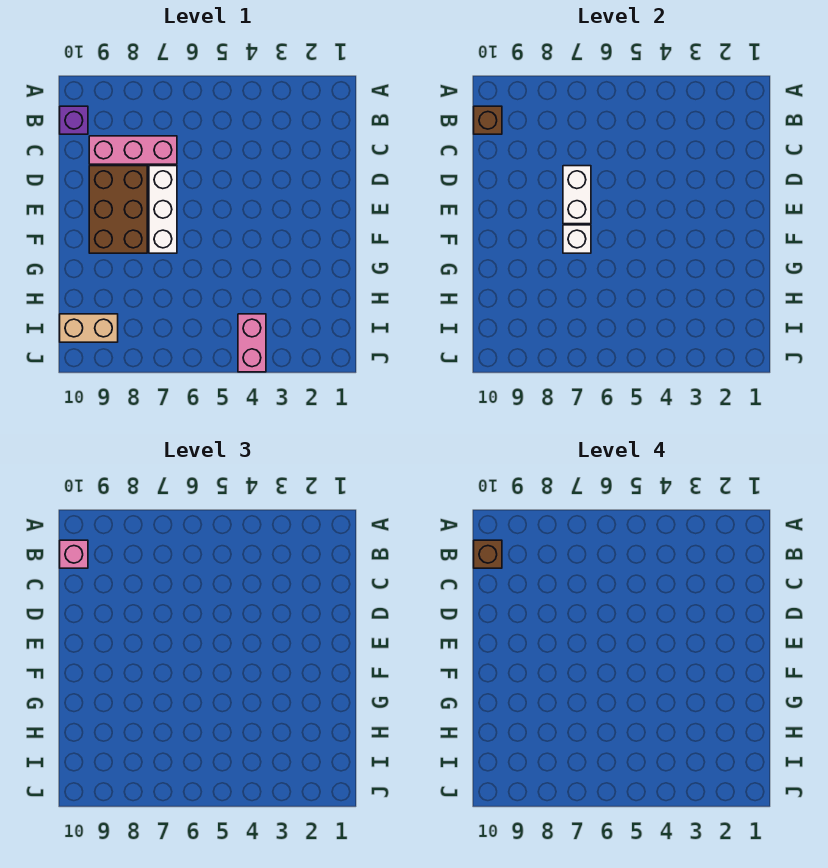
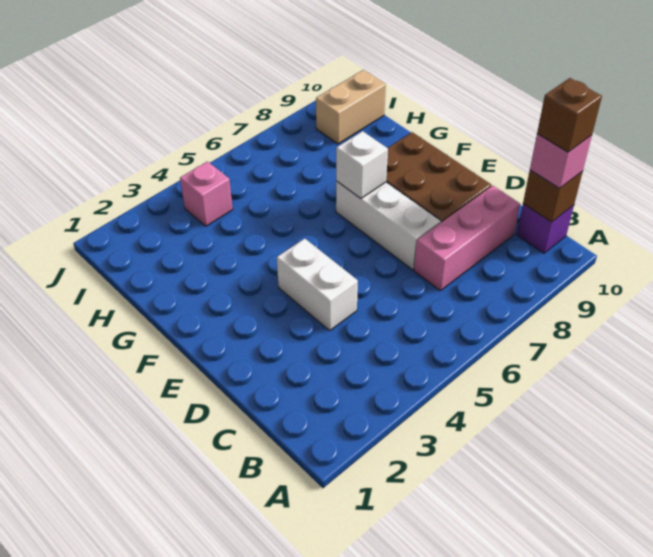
white 1x2 brick [563,166,591,224] -> white 1x2 brick moved to [277,238,358,330]
pink 1x2 brick [238,314,266,372] -> pink 1x1 brick [180,162,233,226]

